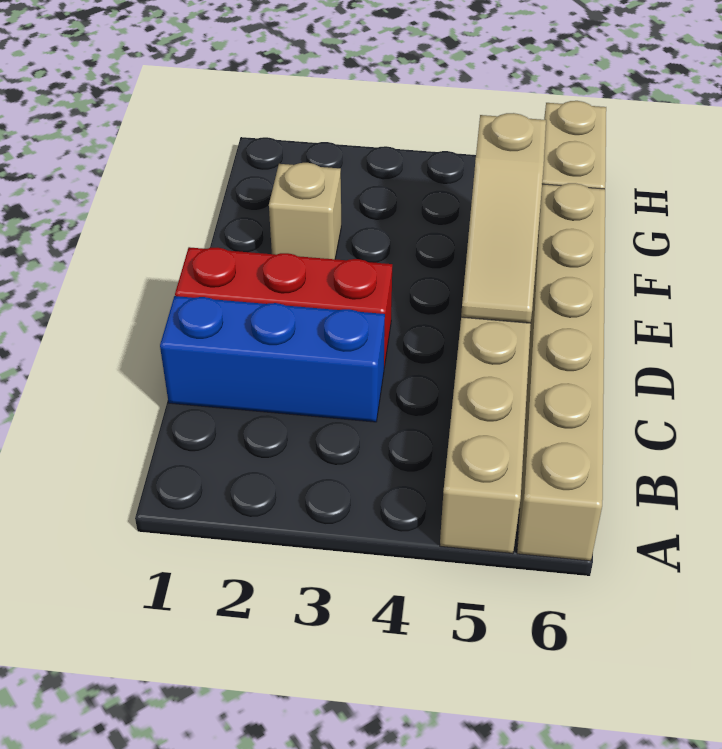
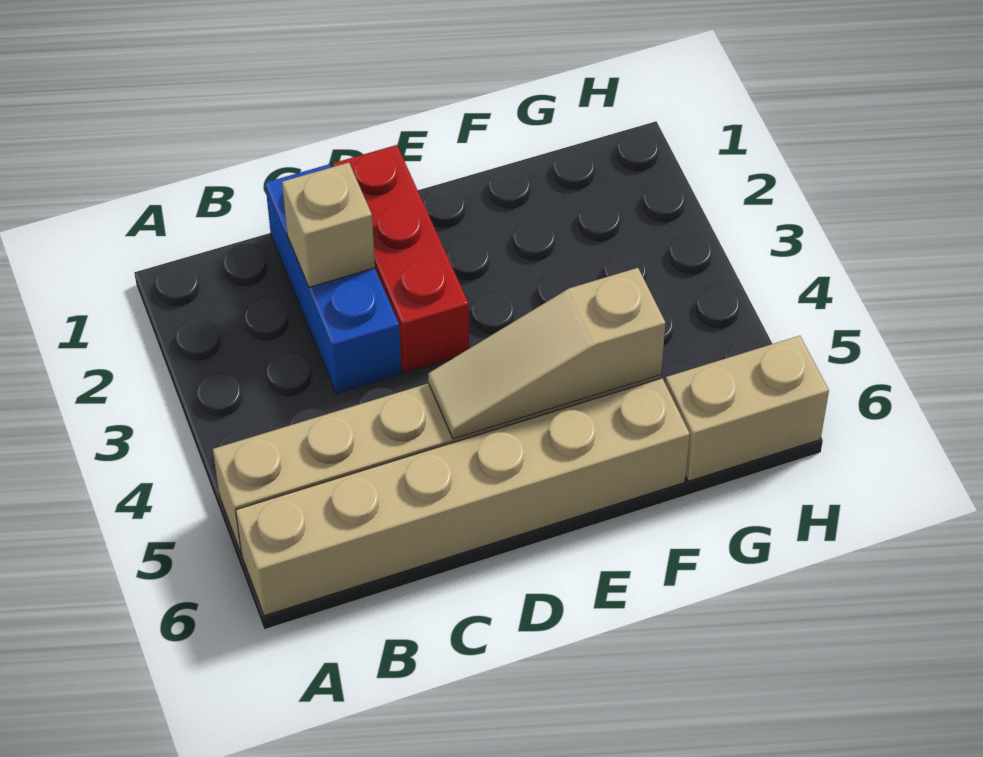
tan 1x1 brick [269,163,341,259] -> tan 1x1 brick moved to [282,163,375,287]

